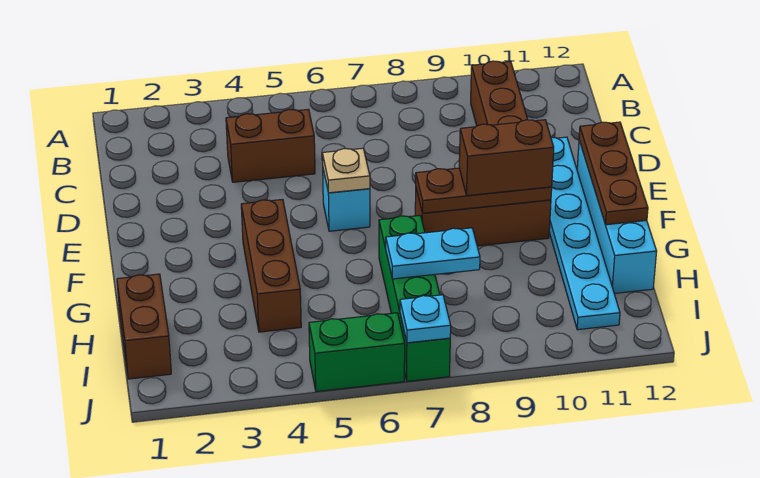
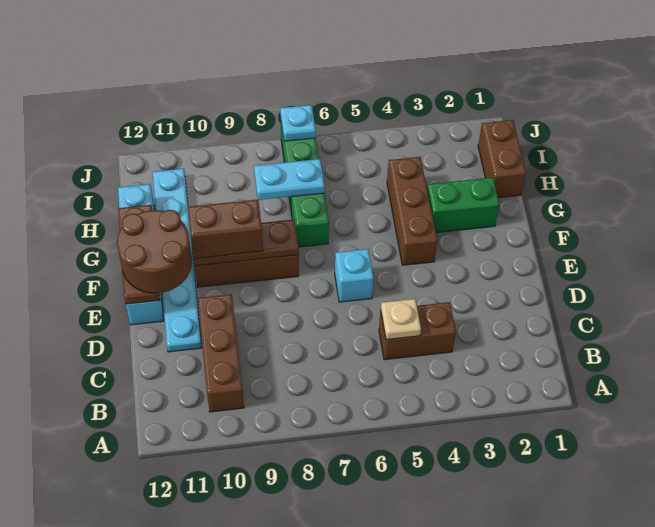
tan 1x1 plate [322,148,370,193] -> tan 1x1 plate moved to [381,299,421,340]
none -> brown 2x2 round brick [117,210,192,293]
green 1x2 brick [309,313,405,392] -> green 1x2 brick moved to [427,178,499,233]

